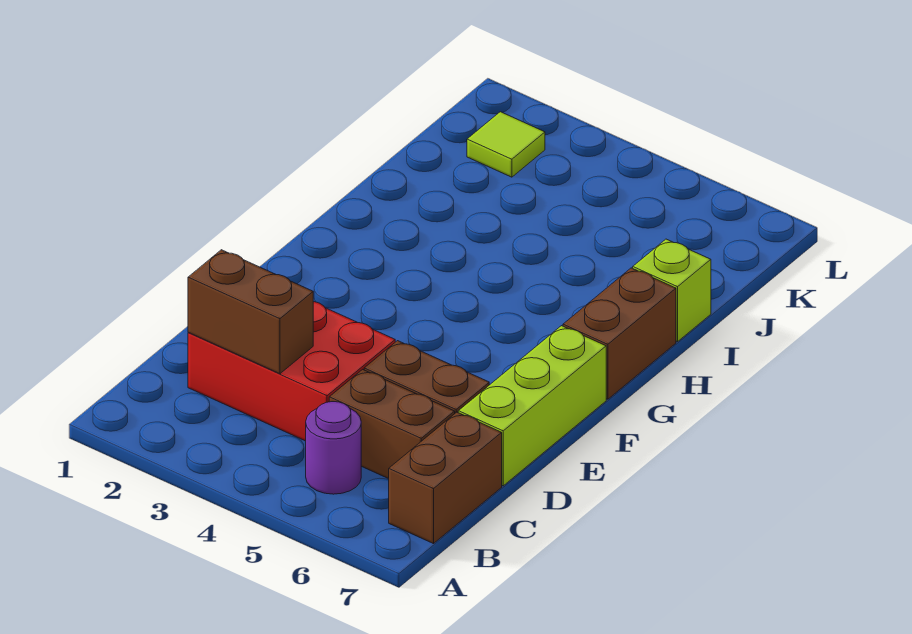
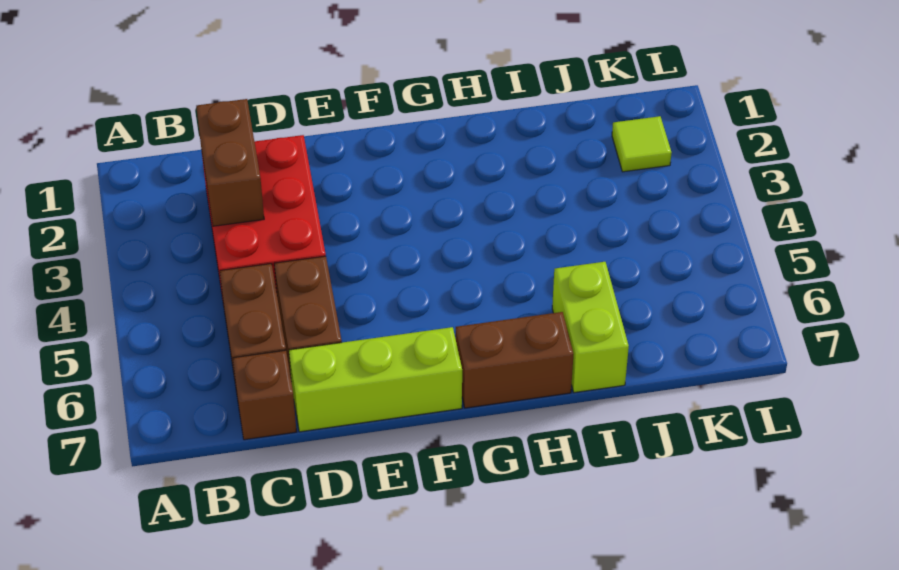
purple 1x1 round brick [306,402,361,494] -> none
brown 1x2 brick [389,412,502,544] -> brown 1x1 brick [233,350,297,440]
lime 1x1 brick [633,239,711,342] -> lime 1x2 brick [552,262,629,393]

